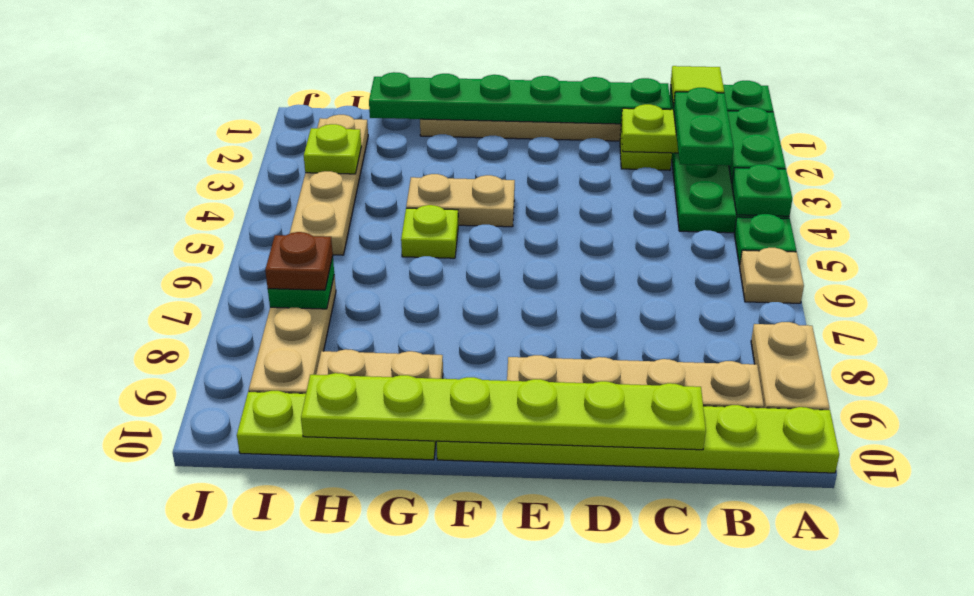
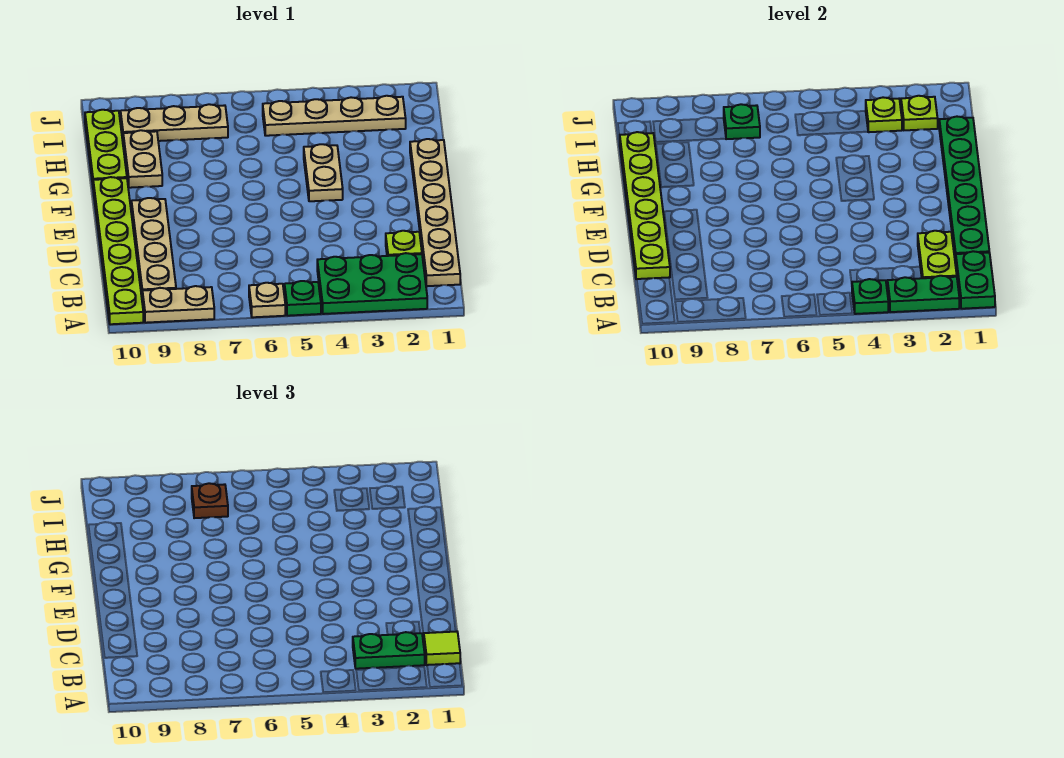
lime 1x1 plate [401,205,458,258] -> lime 1x1 plate moved to [901,96,938,130]

